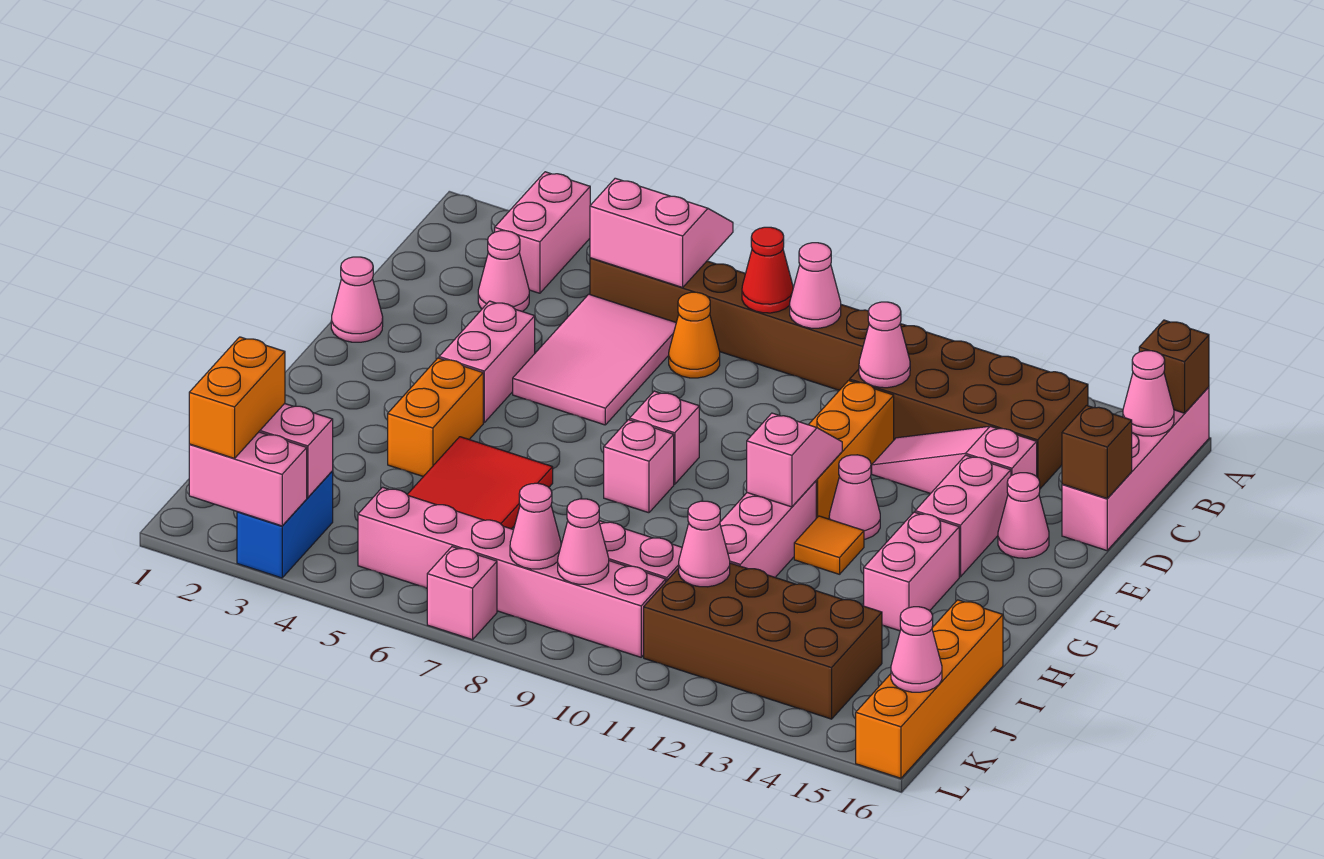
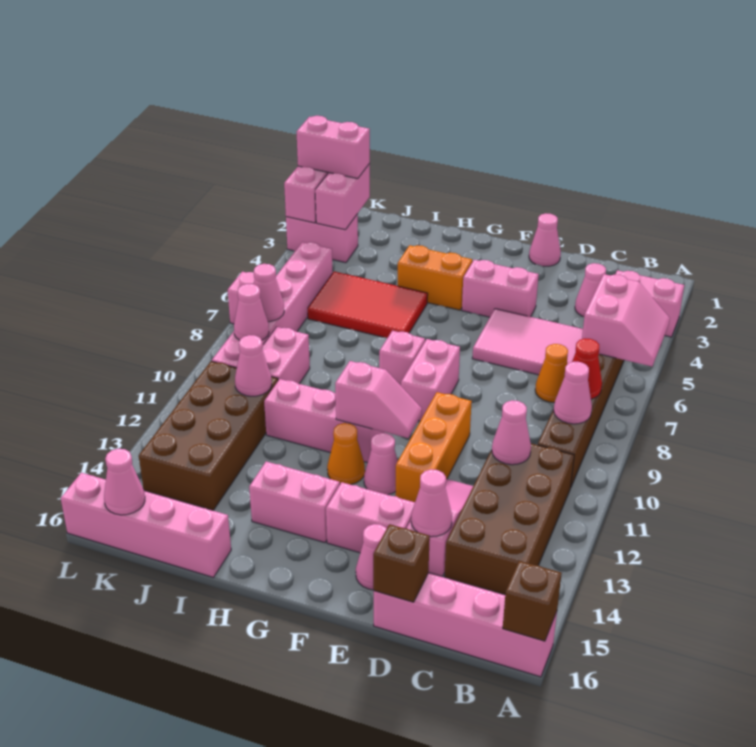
pink 1x1 cone [1123,351,1174,436] -> pink 1x1 cone moved to [411,469,452,537]
orange 1x3 brick [809,381,894,519] -> orange 1x3 brick turned to [395,392,472,502]
pink 1x1 brick [630,391,699,484] -> pink 1x2 brick [401,339,460,421]
orange 1x1 tile [794,516,864,574] -> orange 1x1 cone [327,423,365,485]
orange 1x4 brick [856,600,1003,778] -> pink 1x4 brick [61,473,231,577]
orange 1x2 brick [189,337,285,458] -> pink 1x2 brick [297,116,370,179]
blue 1x2 brick [237,471,333,578] -> pink 1x2 brick [286,214,358,263]

